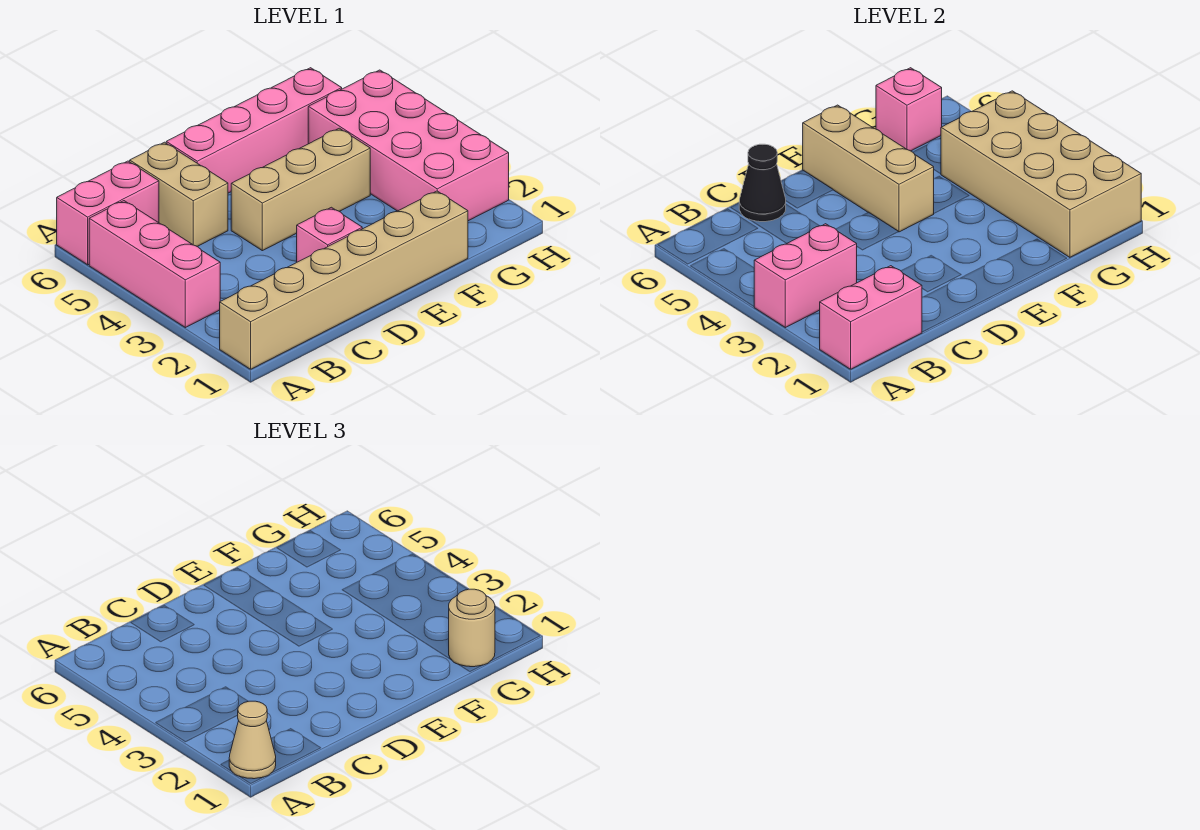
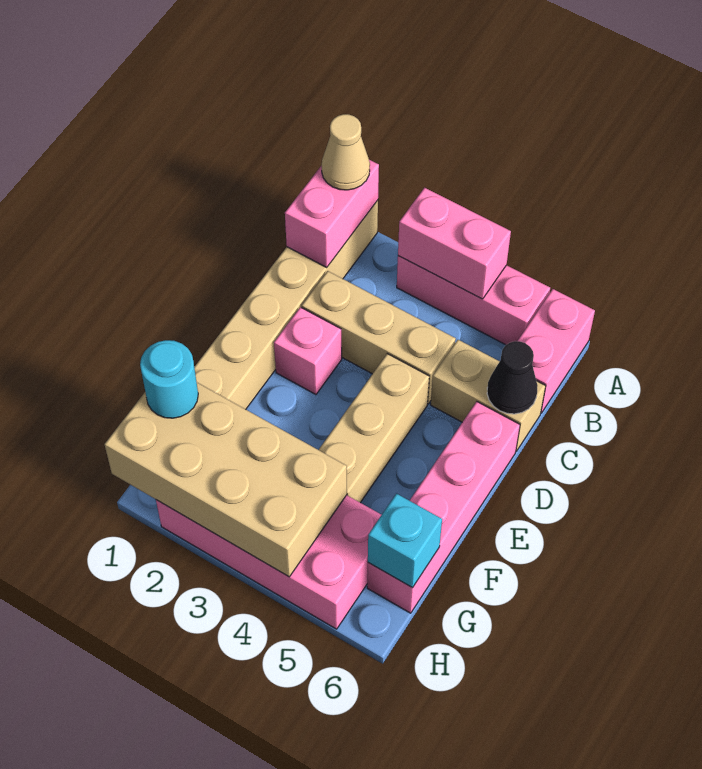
pink 1x2 brick [754,224,857,328] -> pink 1x2 brick turned to [398,188,511,299]
tan 1x3 brick [803,105,934,232] -> tan 1x3 brick moved to [302,271,456,404]
tan 1x1 round brick [449,589,495,667] -> cyan 1x1 round brick [140,340,198,418]
pink 1x1 brick [876,68,942,151] -> cyan 1x1 brick [368,494,442,588]

